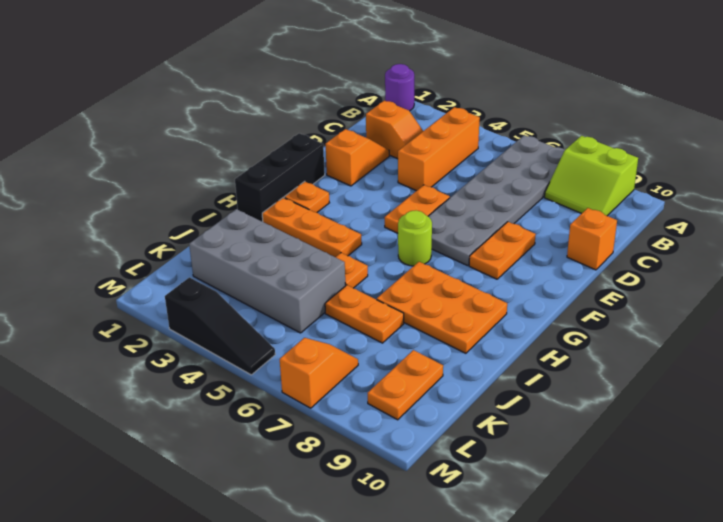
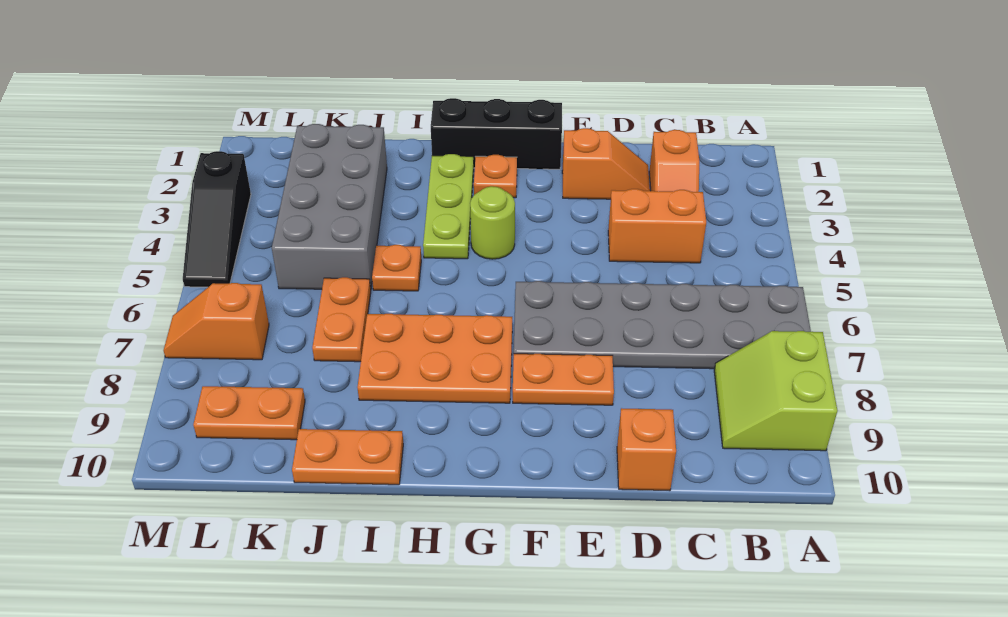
purple 1x1 round brick [385,64,414,111] -> none
orange 1x3 brick [398,107,480,191] -> orange 1x2 brick [608,189,706,263]
orange 1x2 plate [385,185,450,233] -> orange 1x2 plate moved to [292,429,403,485]
lime 1x1 round brick [398,210,432,266] -> lime 1x1 round brick moved to [470,186,515,259]
orange 1x3 plate [262,198,362,257] -> lime 1x3 plate [423,154,474,259]
orange 2x3 plate [377,262,507,353] -> orange 2x3 plate turned to [357,314,512,403]
orange 1x2 slope [280,338,358,408] -> orange 1x2 slope turned to [163,283,269,360]

